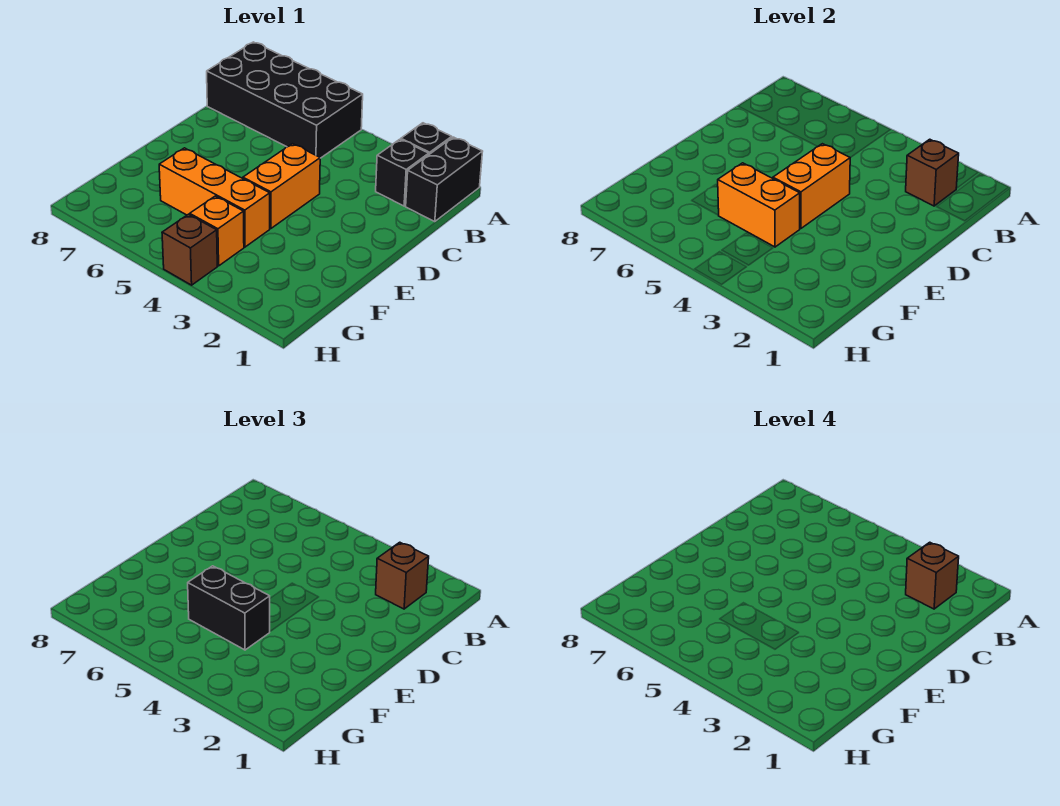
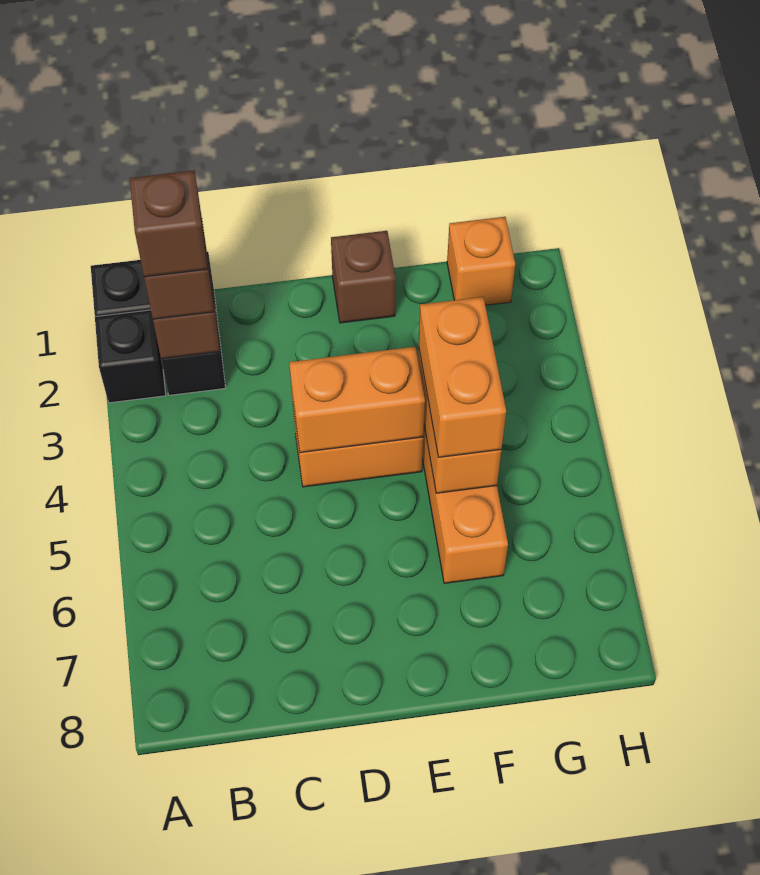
black 2x4 brick [207,42,363,158] -> none
black 1x2 brick [188,566,270,650] -> orange 1x2 brick [419,297,506,458]
orange 1x1 brick [190,196,244,266] -> orange 1x1 brick moved to [447,217,515,305]
brown 1x1 brick [162,214,217,285] -> brown 1x1 brick moved to [331,231,396,323]

